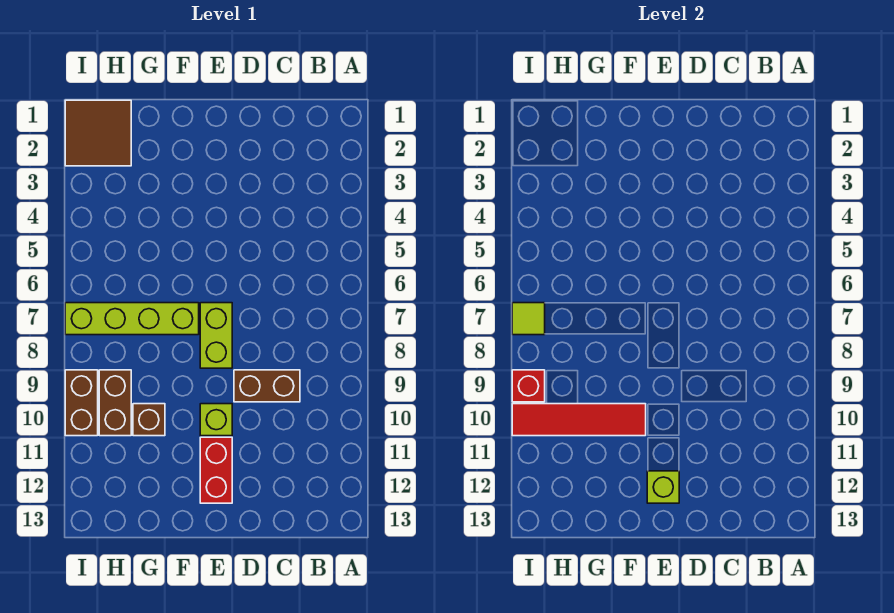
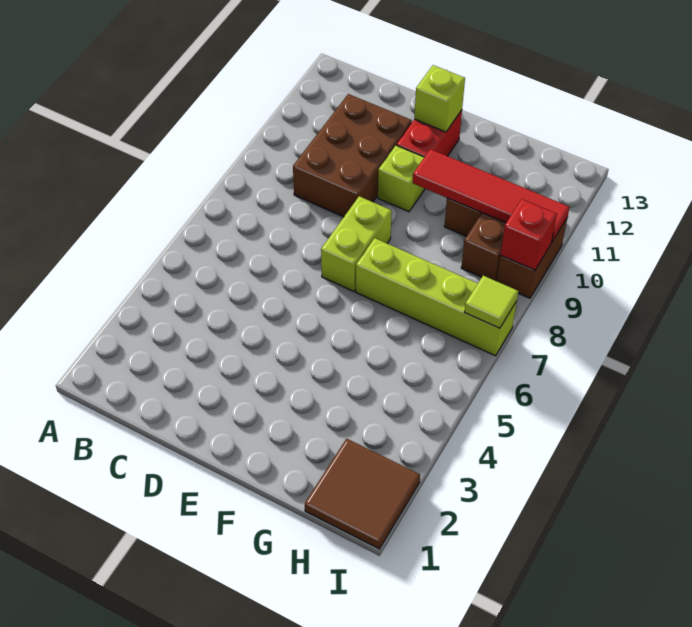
brown 1x2 brick [234,370,300,402] -> brown 2x3 brick [293,94,412,217]

